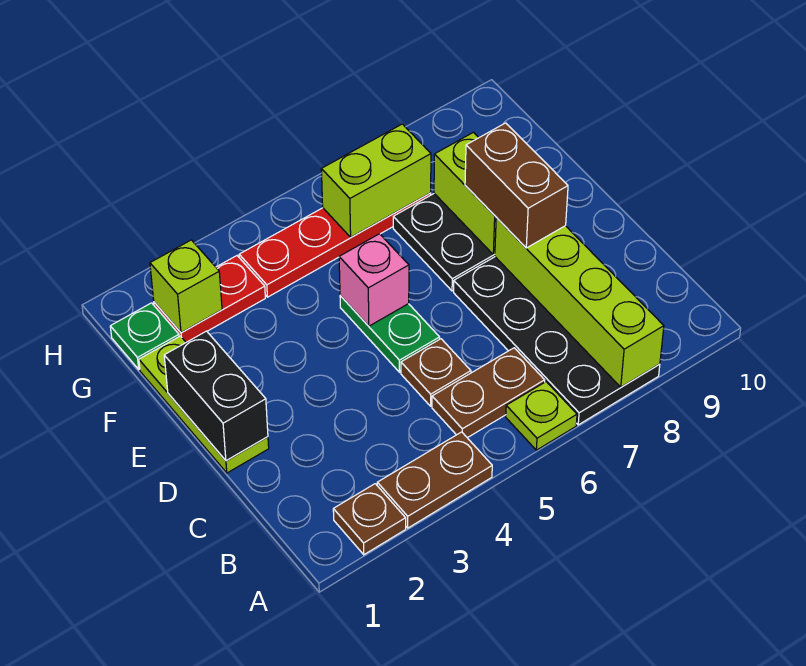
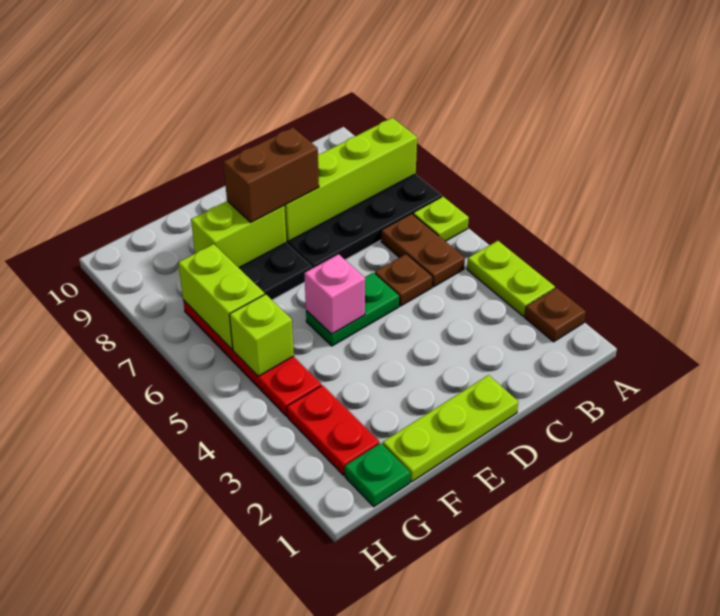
brown 1x2 plate [377,432,492,528] -> lime 1x2 plate [467,241,555,316]
black 1x2 brick [164,331,268,461] -> none
lime 1x1 brick [150,240,222,332] -> lime 1x1 brick moved to [230,294,294,376]

